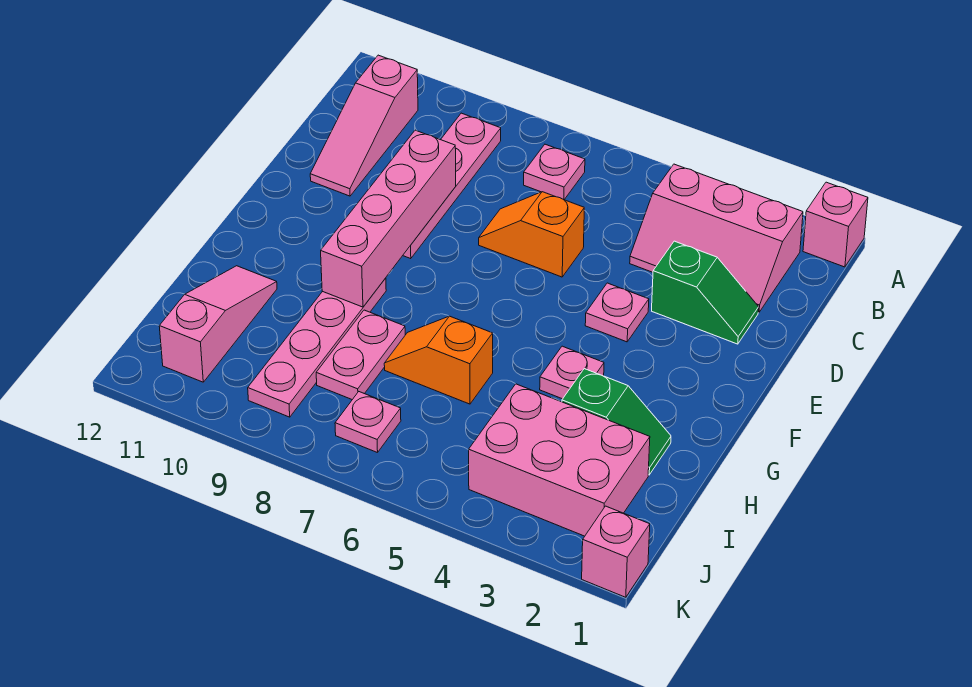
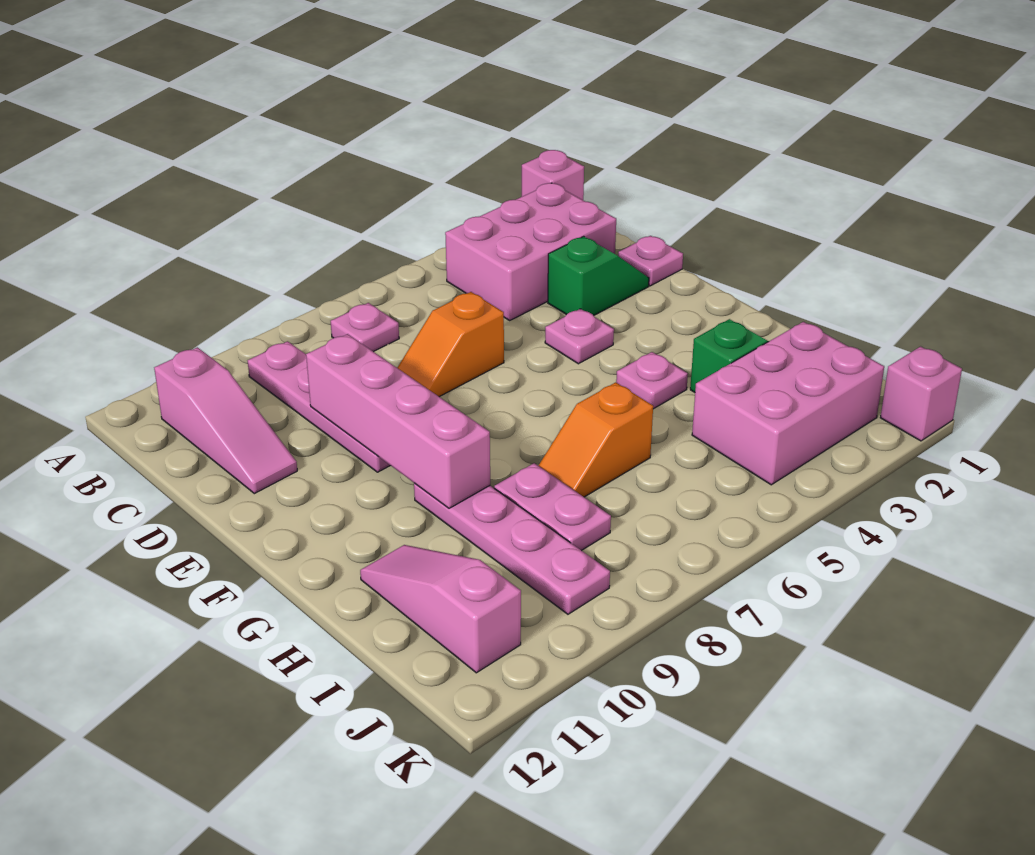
pink 2x3 slope [630,164,803,312] -> pink 2x3 brick [445,183,616,320]
pink 1x1 plate [335,392,401,453] -> pink 1x1 plate moved to [618,236,683,286]

